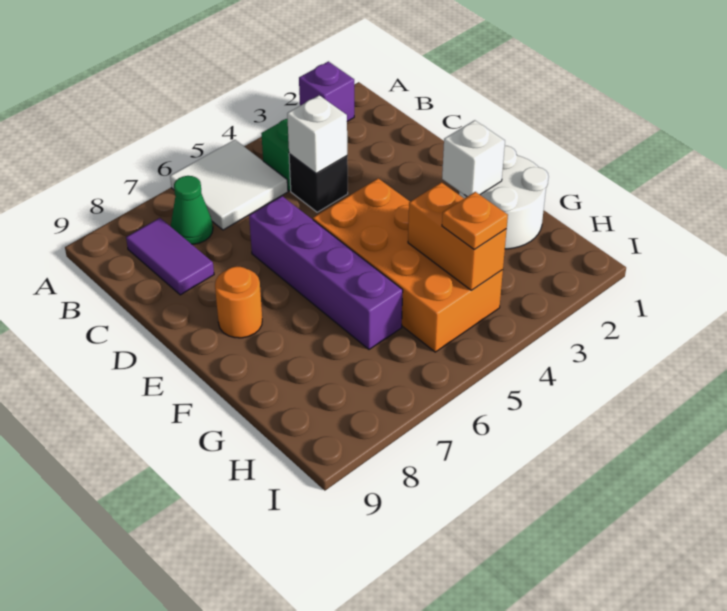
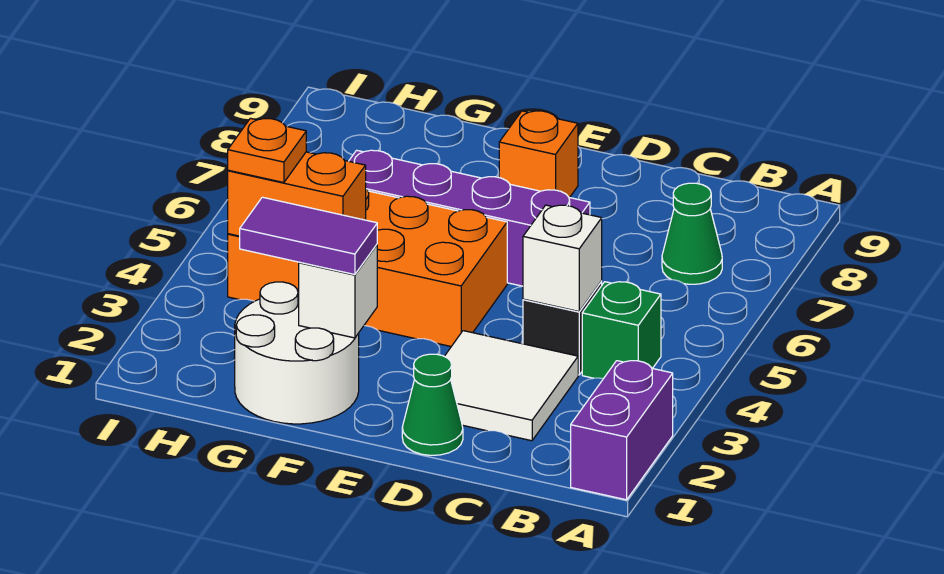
purple 1x1 brick [299,61,354,121] -> purple 1x2 brick [571,361,673,500]
white 2x2 tile [170,140,288,230] -> white 2x2 tile moved to [445,331,578,441]
purple 1x2 tile [126,218,214,295] -> purple 1x2 tile moved to [240,197,377,275]
none -> green 1x1 cone [402,354,463,455]
orange 1x1 round brick [215,266,262,338] -> orange 1x1 brick [499,111,578,198]

